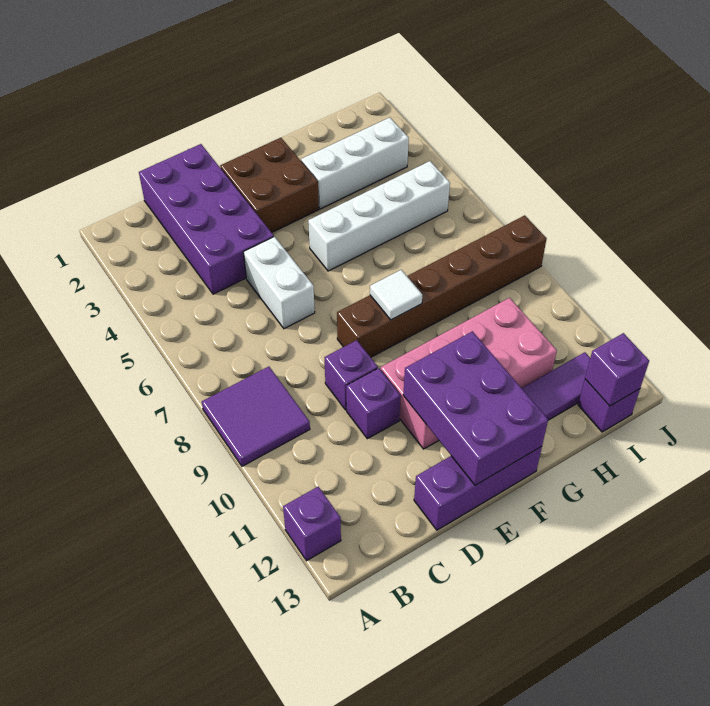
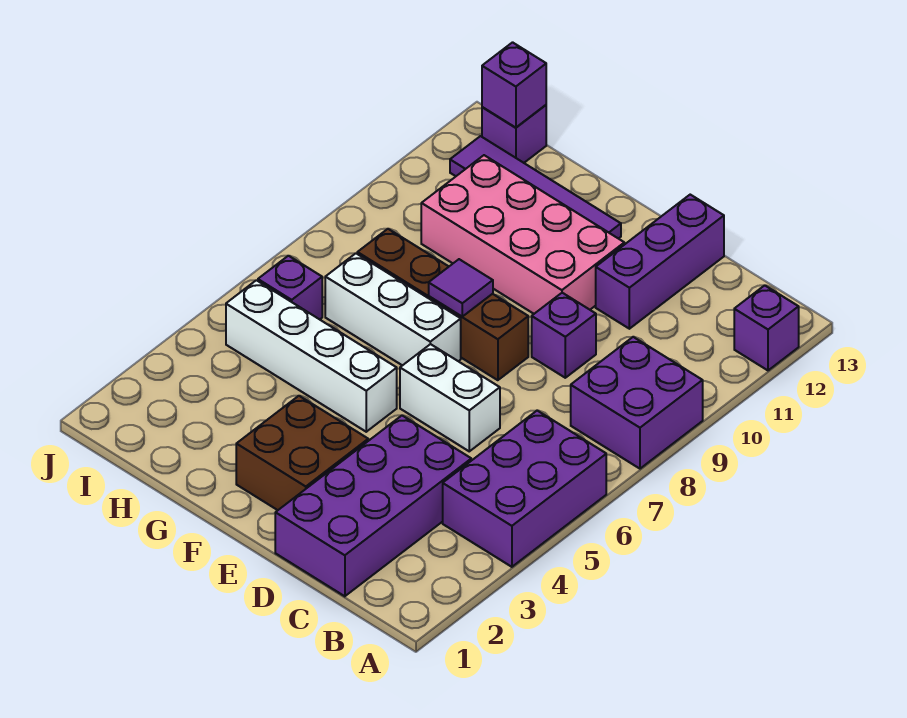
purple 2x2 tile [202,367,310,466] -> purple 2x2 brick [571,337,703,469]
white 1x2 brick [243,237,315,329] -> white 1x2 brick turned to [400,344,500,451]
purple 1x1 brick [346,368,401,439] -> purple 1x1 brick moved to [258,256,322,319]
purple 1x3 brick [414,447,542,530] -> purple 1x3 brick turned to [596,195,724,329]
brown 1x6 brick [337,215,547,357] -> brown 1x4 brick [357,229,528,380]
purple 2x3 brick [403,331,548,485] -> purple 2x3 brick moved to [443,411,606,567]
white 1x1 tile [370,270,422,320] -> purple 1x1 tile [429,259,493,316]
white 1x3 brick [301,117,409,209] -> white 1x3 brick moved to [325,253,461,366]

